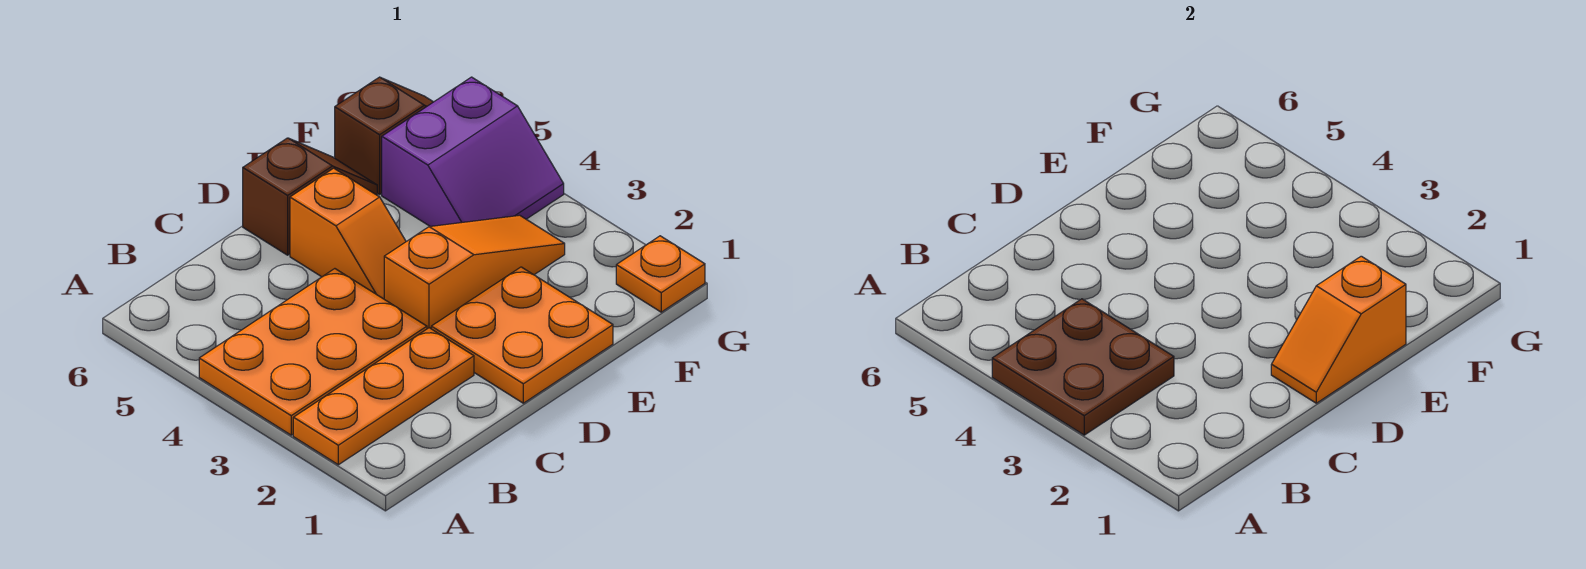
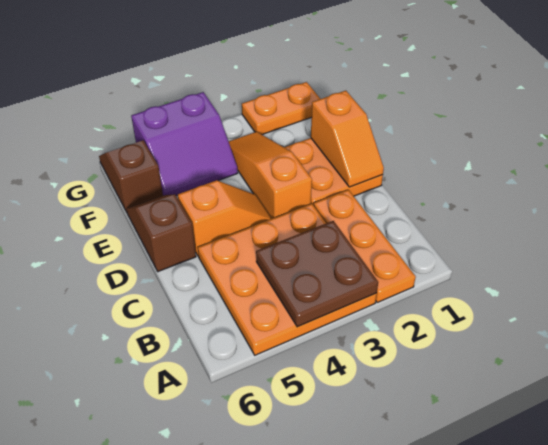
orange 2x3 plate [199,269,427,435] -> orange 3x3 plate [198,204,377,355]
purple 2x2 slope [382,77,564,226] -> purple 2x2 slope turned to [131,92,238,196]
orange 1x1 plate [616,236,705,312] -> orange 1x2 plate [242,82,320,135]

